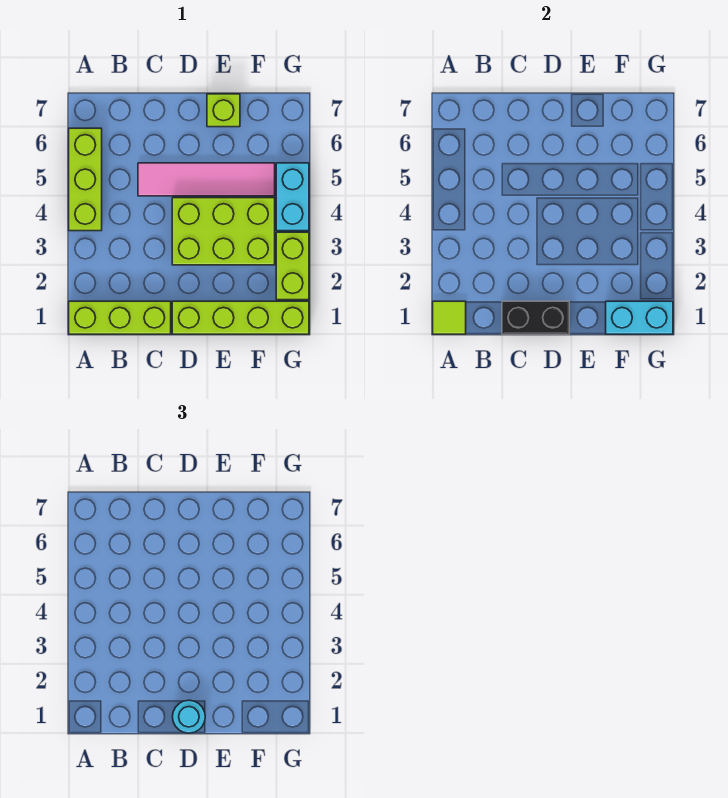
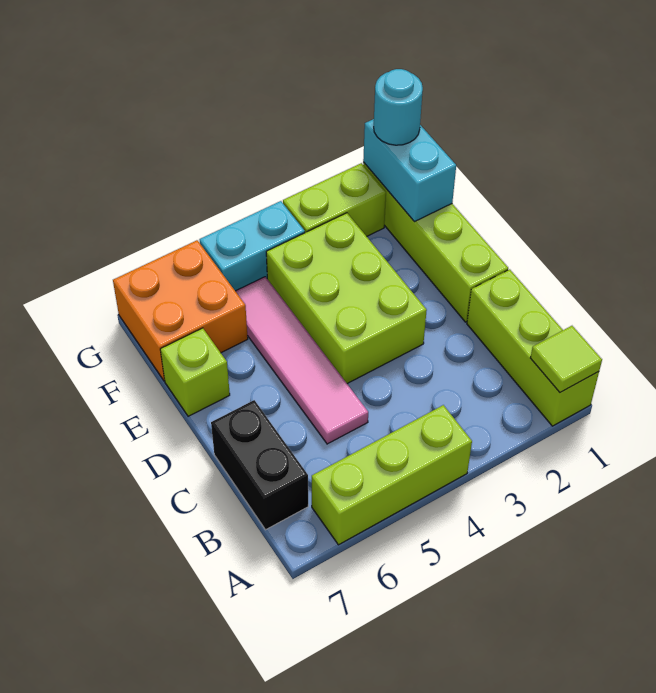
black 1x2 brick [502,301,569,334] -> black 1x2 brick moved to [211,400,308,530]
cyan 1x1 round brick [173,700,205,733] -> cyan 1x1 round brick moved to [374,69,423,145]
none -> orange 2x2 brick [113,240,248,381]

